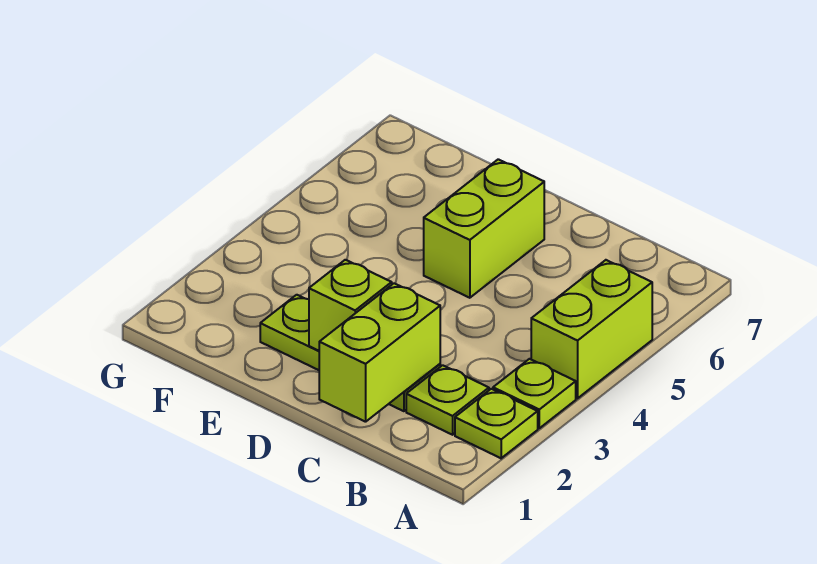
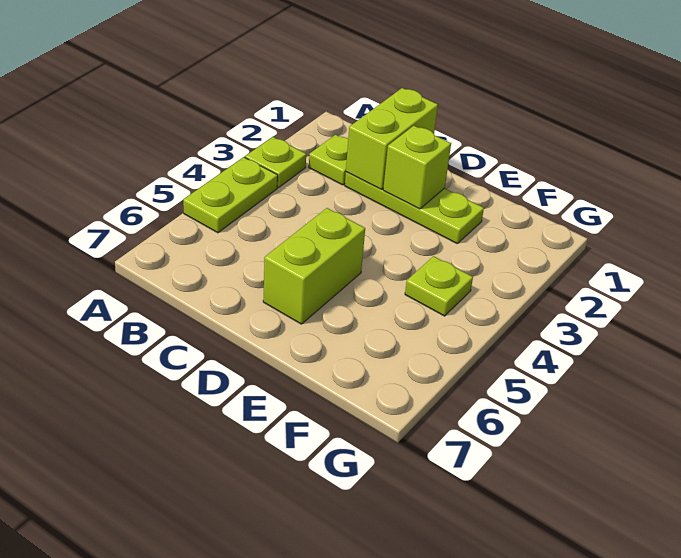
lime 1x1 plate [455,389,538,458] -> lime 1x1 plate moved to [405,256,473,316]
lime 1x2 brick [531,260,652,398] -> lime 1x2 plate [183,157,278,233]

